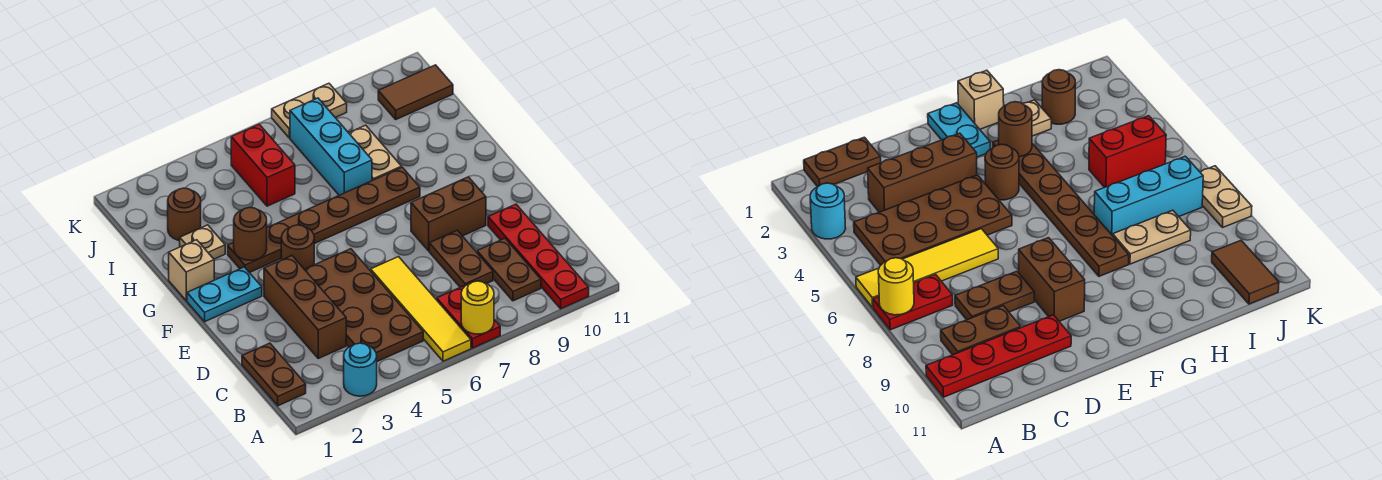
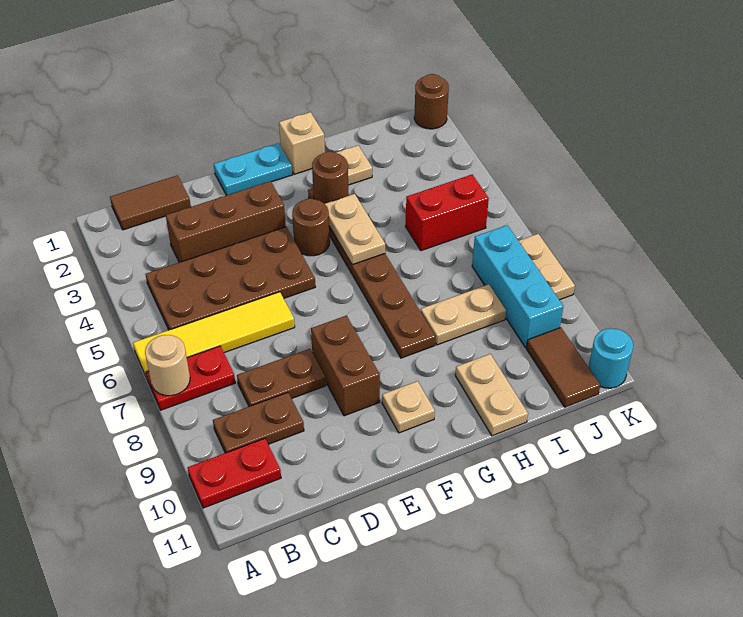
cyan 1x1 round brick [344,343,377,396] -> cyan 1x1 round brick moved to [589,328,633,388]
yellow 1x1 round brick [461,281,494,334] -> tan 1x1 round brick [145,335,190,396]
red 1x4 plate [488,204,589,309] -> red 1x2 plate [187,438,281,508]
brown 1x2 plate [242,343,306,406] -> brown 1x2 tile [110,175,191,230]
cyan 1x2 plate [187,267,262,322] -> cyan 1x2 plate turned to [214,143,292,195]
none -> tan 1x1 plate [382,381,435,433]
none -> tan 1x2 plate [325,194,385,265]
cyan 1x3 brick [290,98,372,195] -> cyan 1x3 brick turned to [472,225,564,347]
none -> tan 1x2 plate [455,354,528,436]
brown 1x1 round brick [168,188,201,241] -> brown 1x1 round brick moved to [414,74,449,129]

